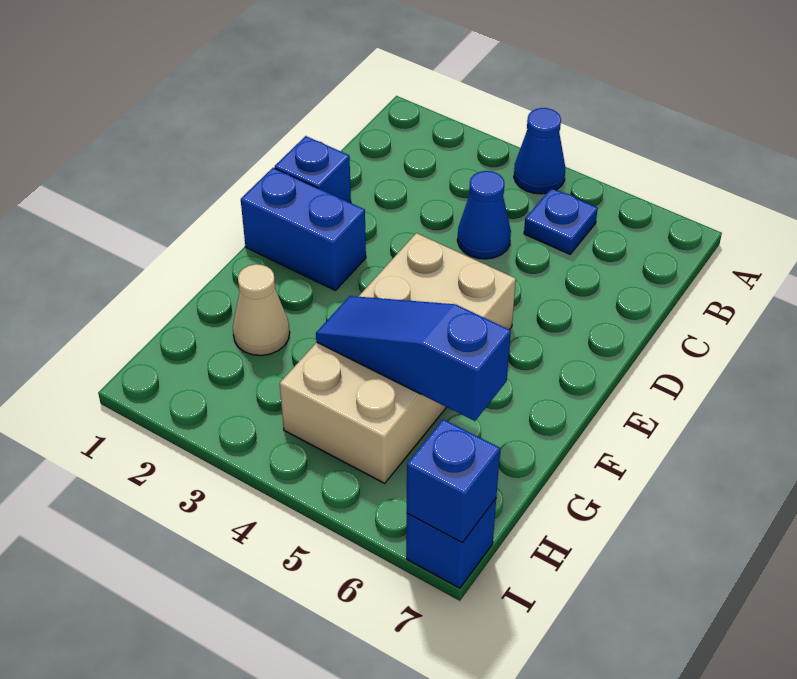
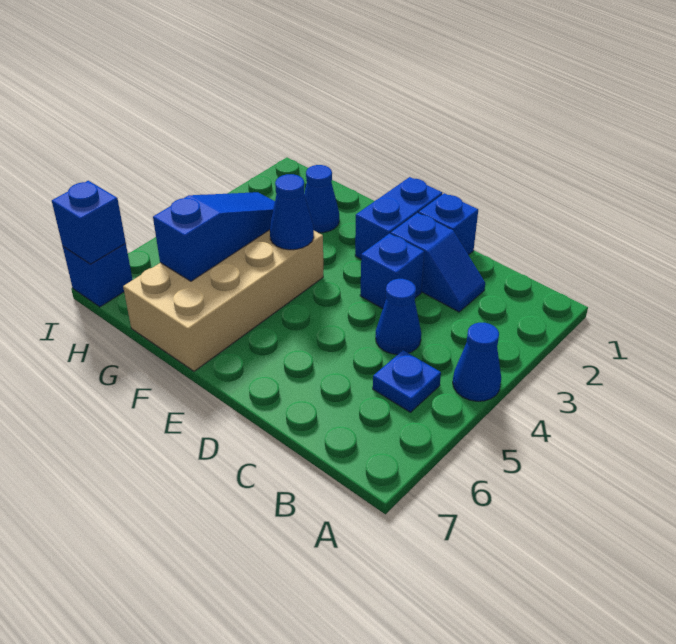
none -> blue 1x2 slope [391,213,485,312]
none -> blue 1x1 brick [360,234,424,309]
tan 2x4 brick [280,233,516,483] -> tan 2x4 brick turned to [123,230,323,371]
none -> blue 1x1 cone [270,174,314,250]
tan 1x1 cone [233,264,290,356] -> blue 1x1 cone [304,165,339,233]

